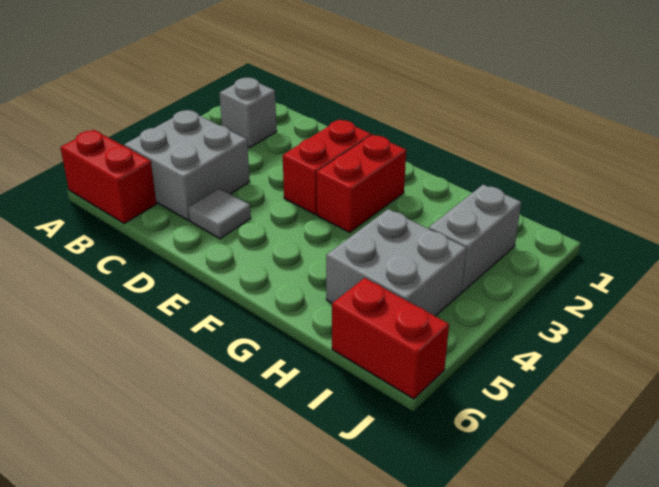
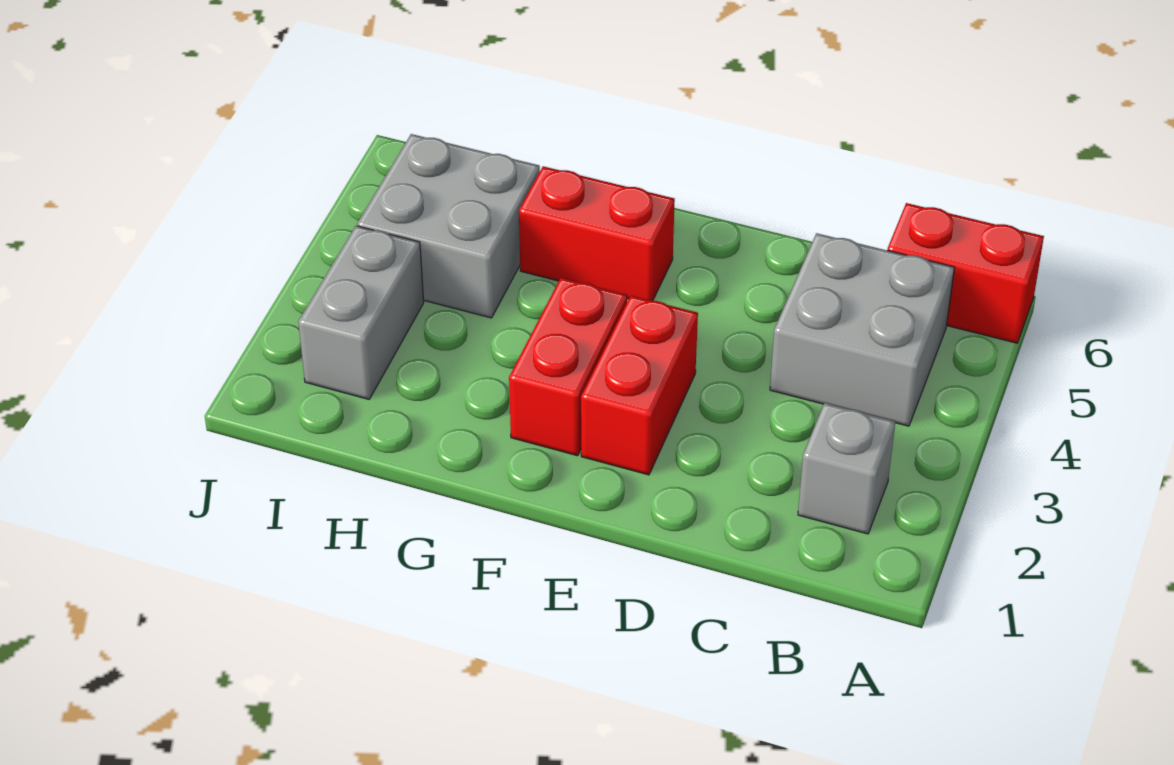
grey 1x1 tile [189,188,251,239] -> none
red 1x2 brick [332,278,449,399] -> red 1x2 brick moved to [519,166,675,301]

